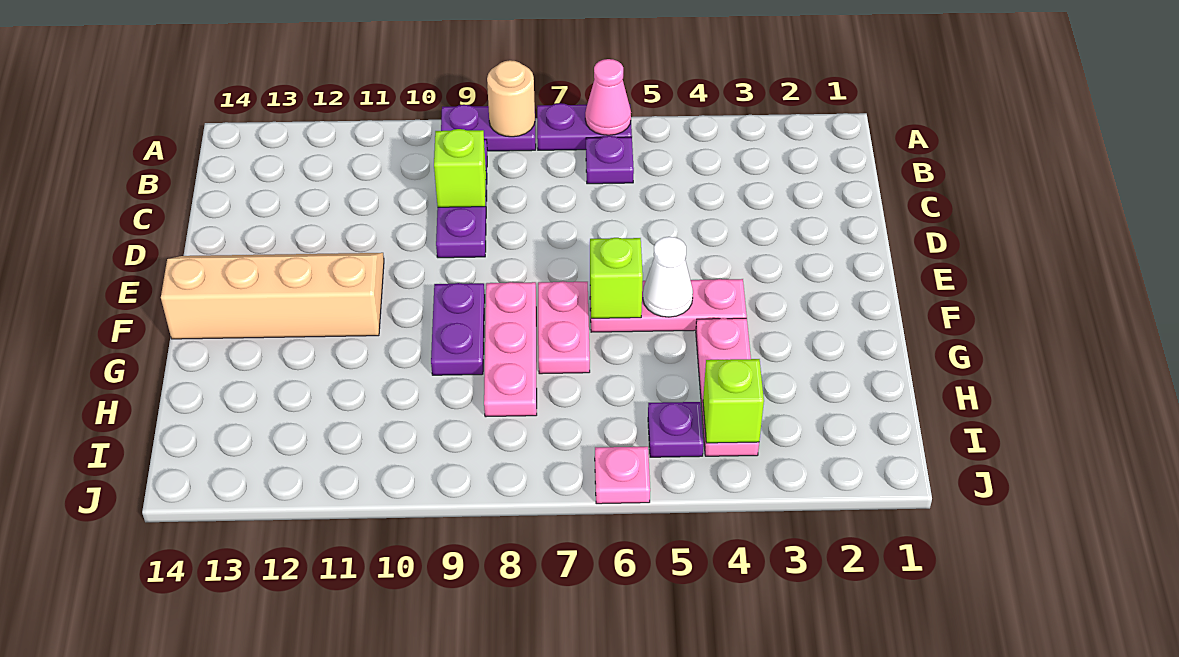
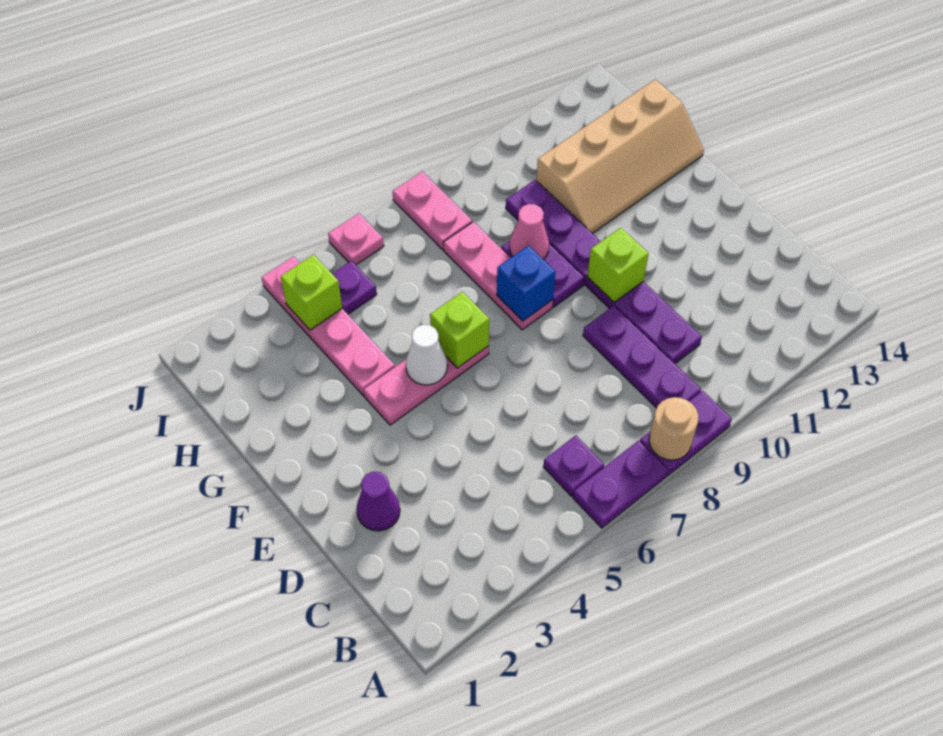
pink 1x1 cone [585,59,631,135] -> pink 1x1 cone moved to [510,204,549,259]
lime 1x1 brick [434,129,486,207] -> lime 1x1 brick moved to [587,228,649,302]
none -> purple 1x6 plate [506,180,702,364]
none -> purple 1x1 cone [357,472,400,531]
tan 2x4 slope [161,253,384,339] -> tan 2x4 slope moved to [536,79,704,234]
pink 1x2 plate [538,281,590,374] -> pink 1x2 plate moved to [393,172,472,250]
none -> blue 1x1 brick [497,246,556,321]
pink 1x3 plate [696,318,759,456] -> pink 1x4 plate [262,256,395,396]

